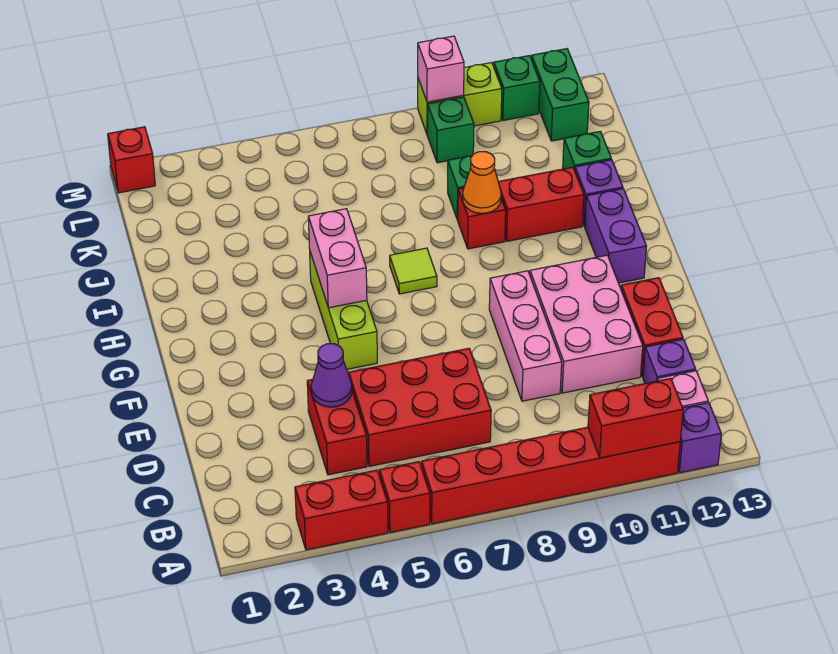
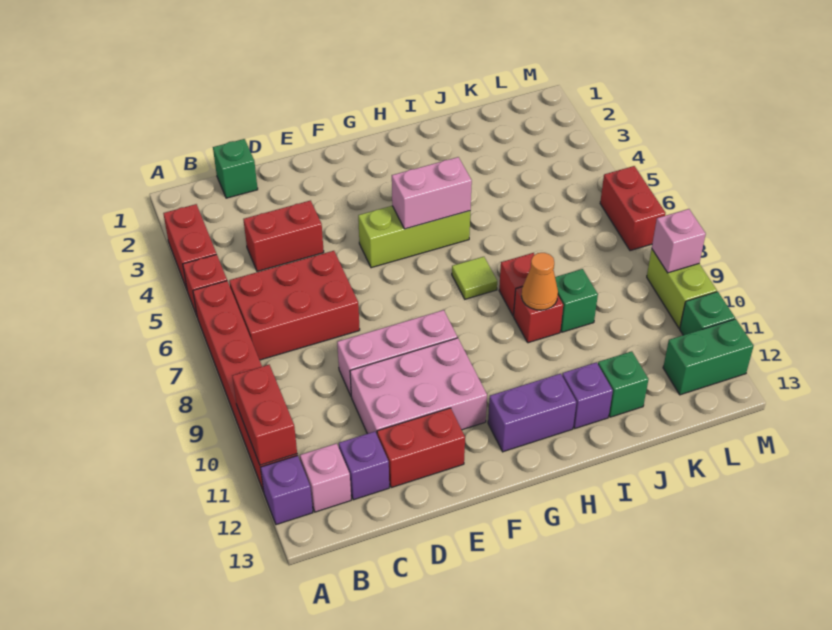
red 2x3 brick [349,348,491,466] -> red 2x3 brick turned to [229,251,360,360]
purple 1x1 cone [311,344,352,407] -> none
red 1x2 brick [498,167,584,241] -> red 1x2 brick moved to [600,166,665,251]
green 1x1 brick [427,97,474,163] -> green 1x1 brick moved to [213,139,258,198]
red 1x1 brick [108,127,155,193] -> red 1x1 brick moved to [499,253,534,316]

